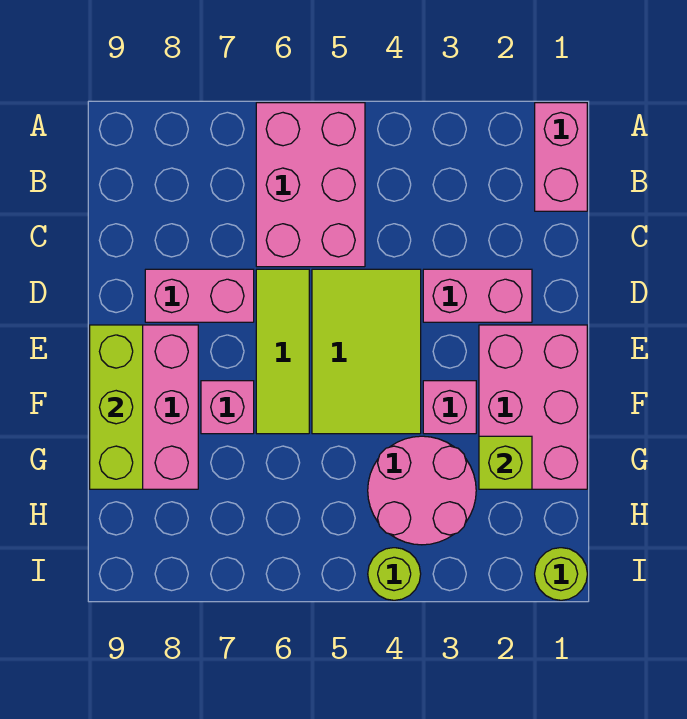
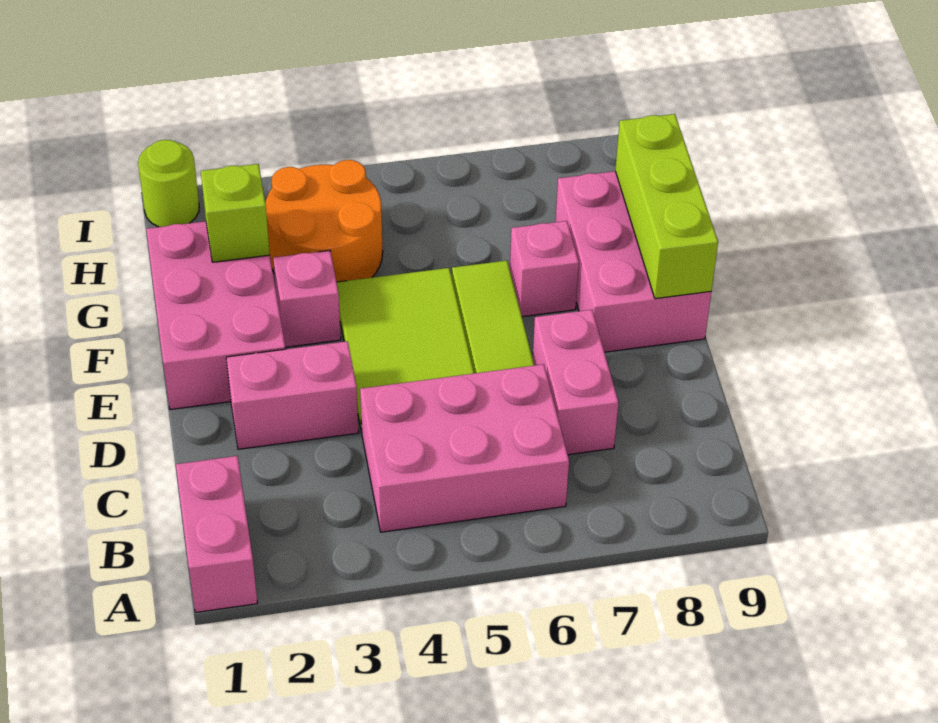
pink 2x3 brick [256,103,365,267] -> pink 2x3 brick turned to [360,364,569,532]
pink 1x2 brick [145,269,254,322] -> pink 1x2 brick turned to [533,310,618,455]
pink 2x2 round brick [368,436,476,545] -> orange 2x2 round brick [266,160,383,282]
lime 1x1 round brick [368,548,421,600] -> none

